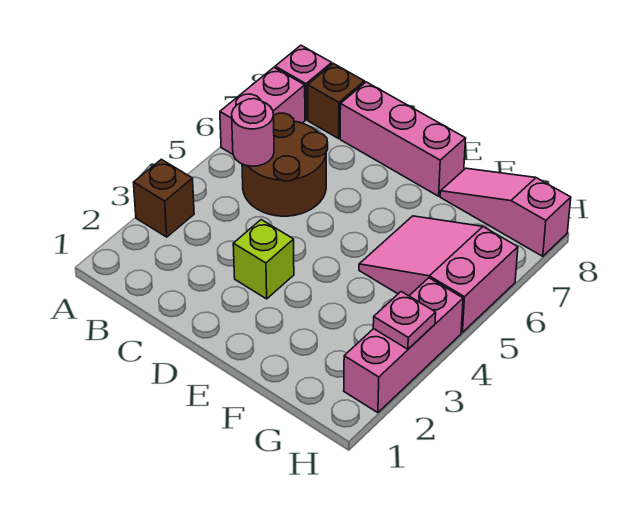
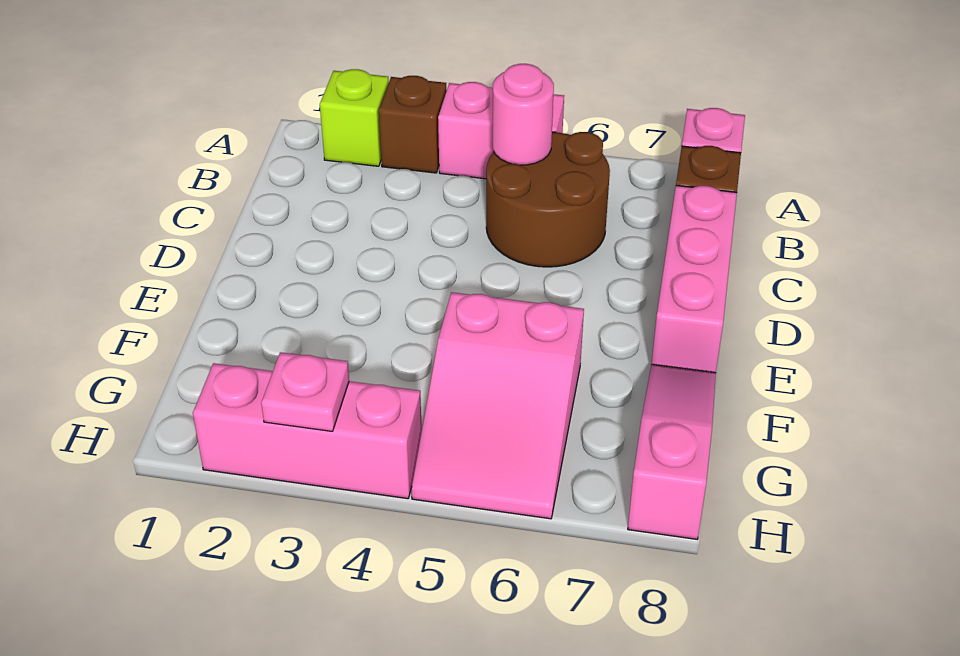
pink 1x2 brick [220,68,305,154] -> pink 1x2 brick moved to [438,82,564,179]
lime 1x1 brick [233,220,294,299] -> lime 1x1 brick moved to [320,69,389,166]
pink 2x3 slope [359,216,518,332] -> pink 2x3 slope turned to [411,292,584,519]

